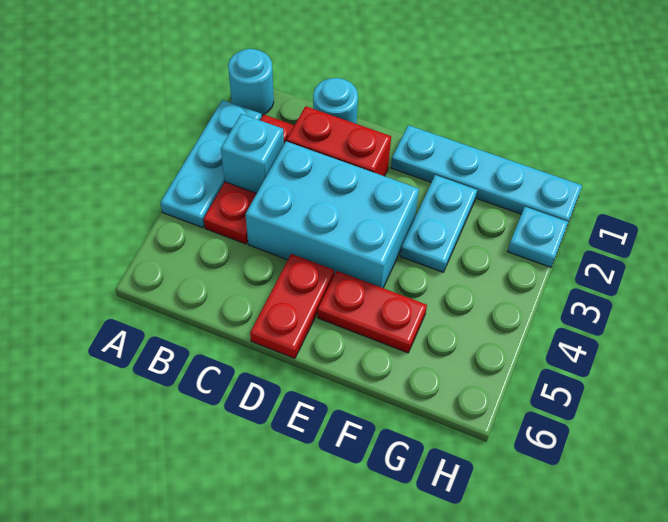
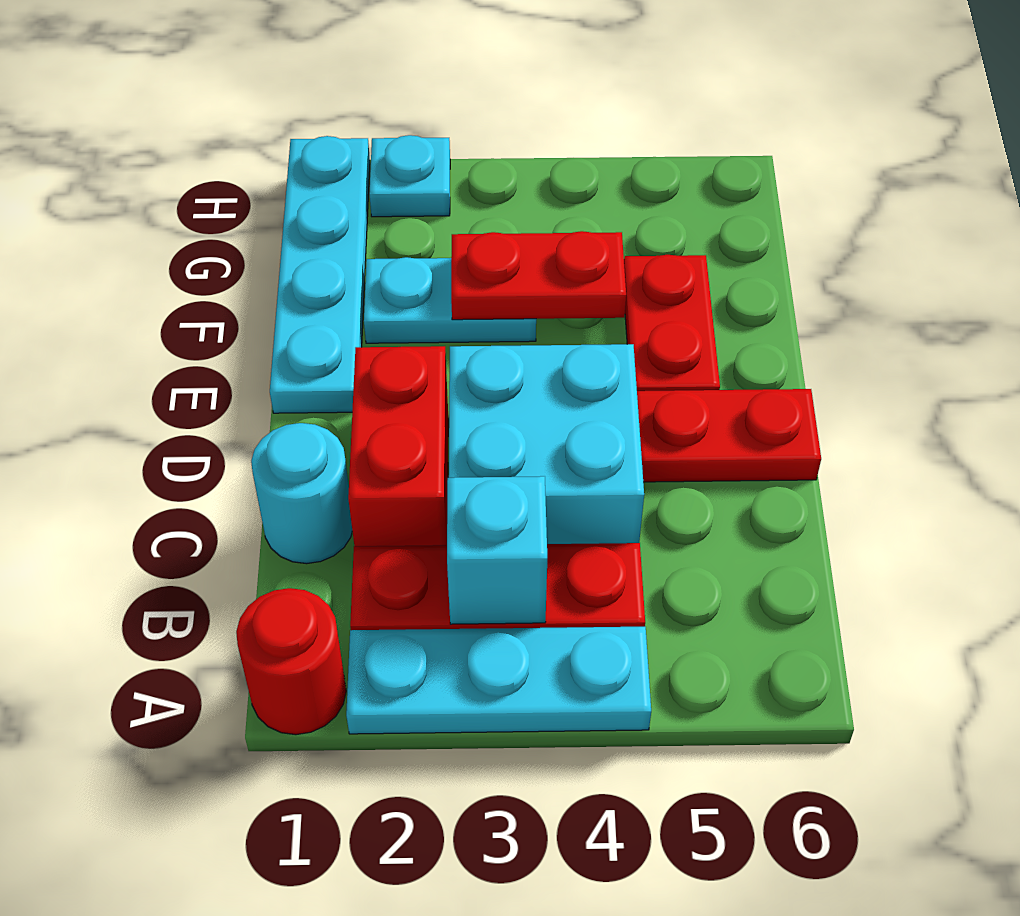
cyan 1x1 round brick [228,49,274,115] -> red 1x1 round brick [236,588,346,735]
cyan 2x3 brick [246,141,419,288] -> cyan 2x2 brick [449,344,644,544]
none -> red 1x2 plate [451,231,626,320]

